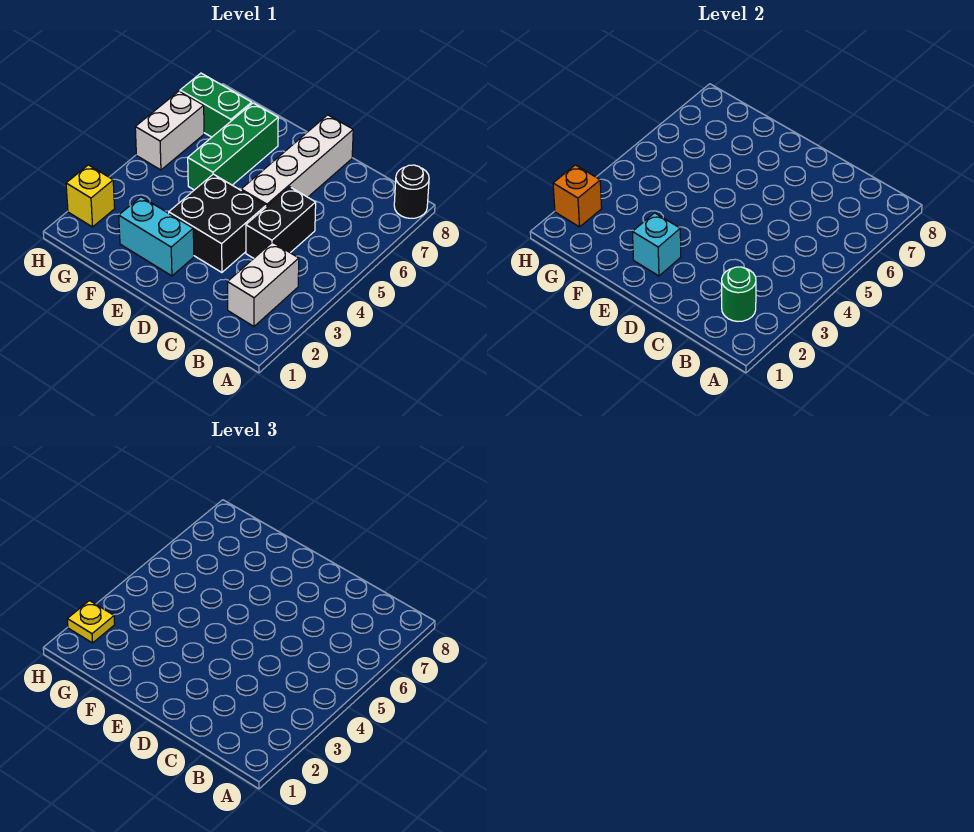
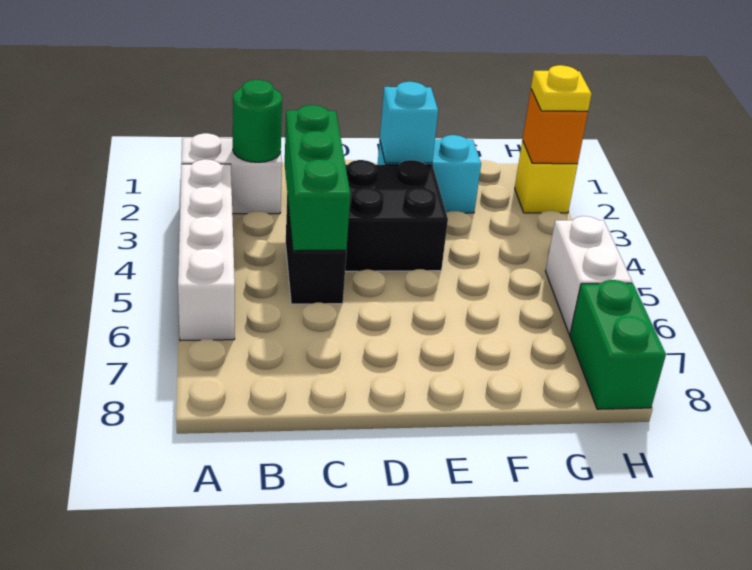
black 1x1 round brick [394,165,429,218] -> none
white 1x2 brick [228,242,299,326] -> white 1x2 brick turned to [182,133,282,214]
white 1x4 brick [241,115,353,207] -> white 1x4 brick moved to [178,159,235,341]
green 1x3 brick [188,103,278,190] -> green 1x3 brick moved to [285,105,350,251]
green 1x2 brick [180,73,252,137] -> green 1x2 brick turned to [570,280,666,409]

